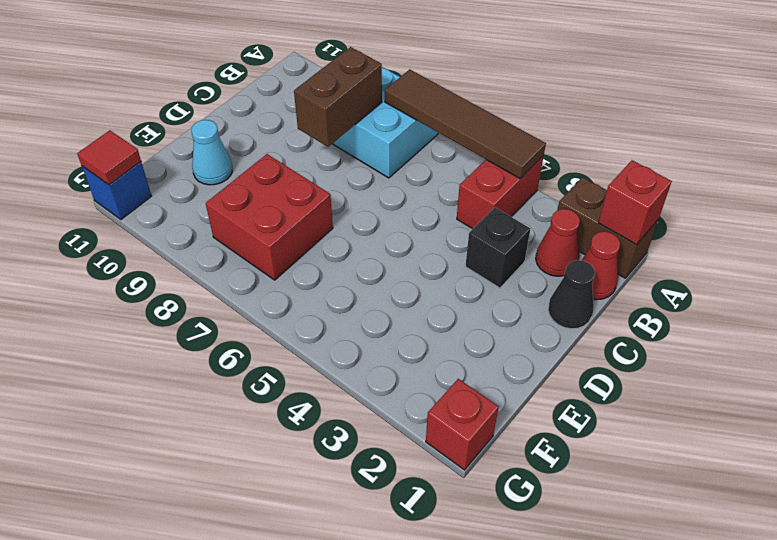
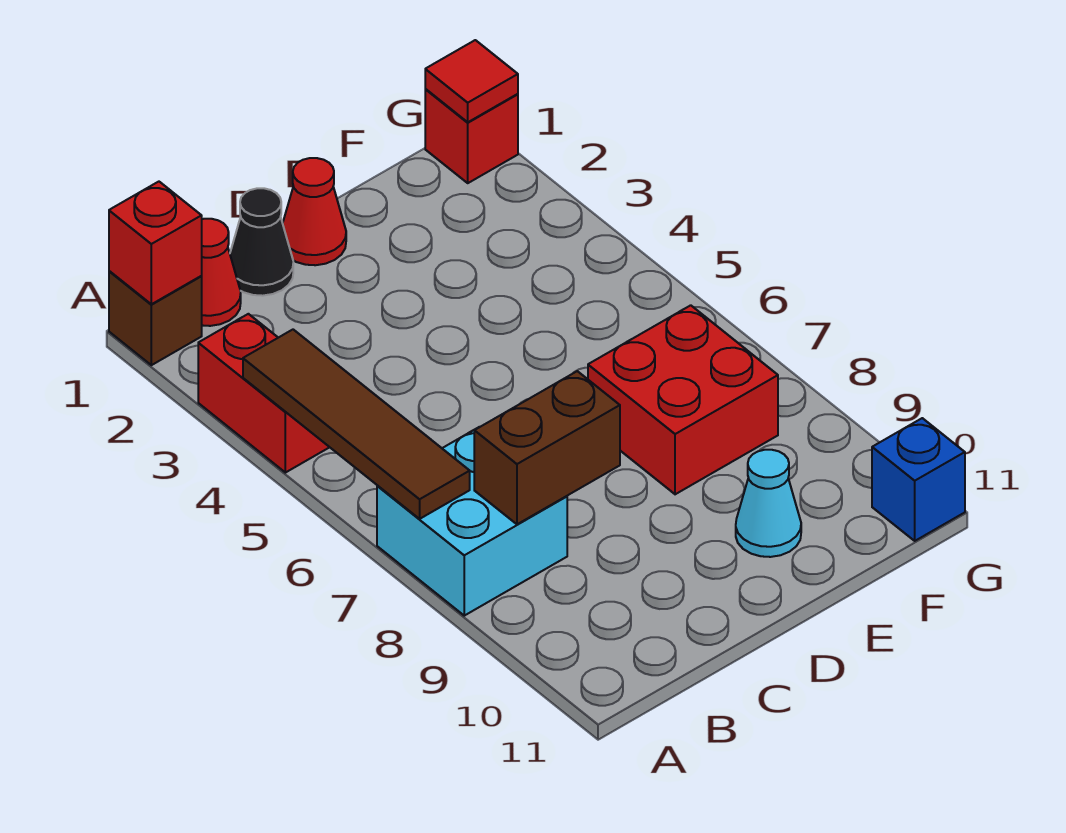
brown 1x2 brick [558,177,658,278] -> brown 1x1 brick [109,271,202,365]
red 1x2 brick [457,156,544,229] -> red 1x2 brick turned to [198,314,329,473]
red 1x1 cone [536,209,580,276] -> red 1x1 cone moved to [283,158,346,265]
black 1x1 brick [465,207,531,288] -> none
red 1x1 tile [77,130,141,185] -> red 1x1 tile moved to [425,40,518,122]

